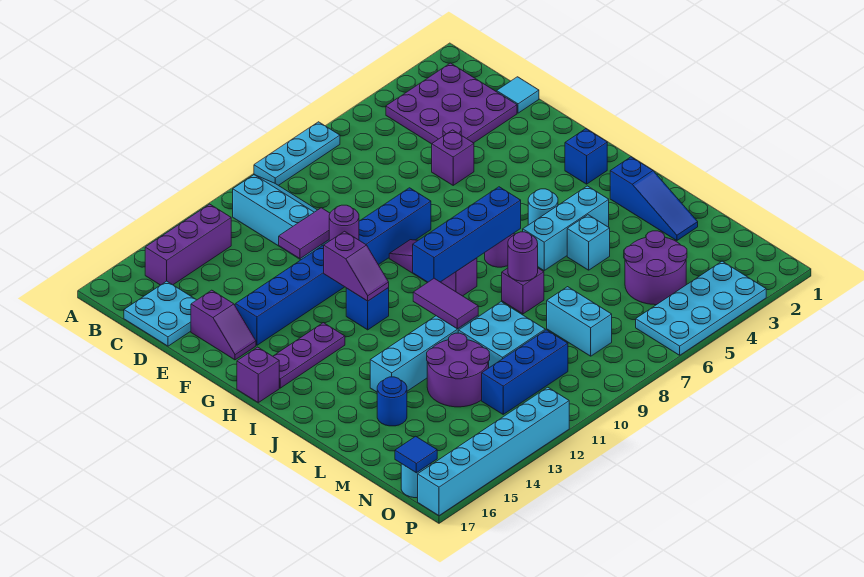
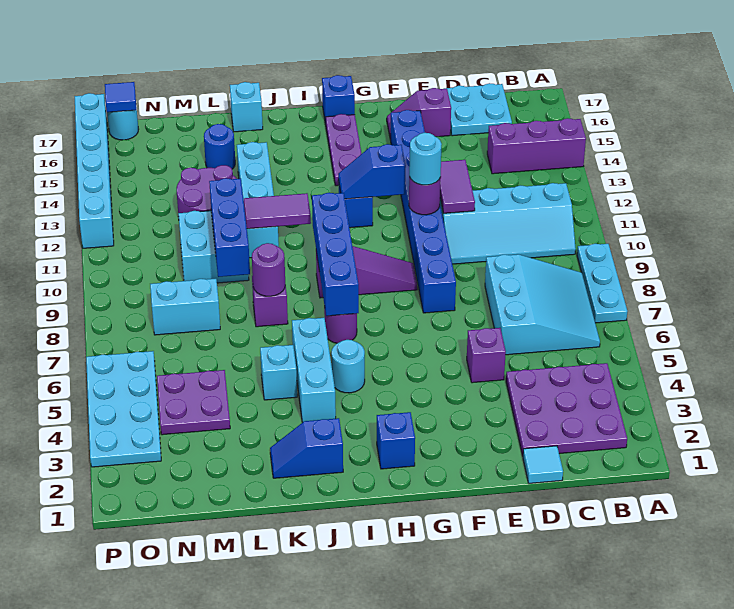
none -> cyan 3x3 slope [485,254,600,355]
purple 1x3 brick [145,204,231,285] -> purple 1x3 brick turned to [487,118,586,174]
none -> cyan 1x1 round brick [409,133,442,185]
purple 1x2 slope [324,231,389,301] -> blue 1x2 slope [338,144,406,199]
purple 1x1 brick [237,347,279,403] -> blue 1x1 brick [322,75,355,124]
blue 1x3 slope [610,157,698,241] -> blue 1x2 slope [270,418,343,478]
none -> cyan 1x1 brick [230,82,263,132]
purple 2x2 round brick [624,231,687,305] -> purple 2x2 plate [157,370,230,435]
blue 1x3 brick [482,330,568,414] -> blue 1x3 brick moved to [209,178,250,277]

